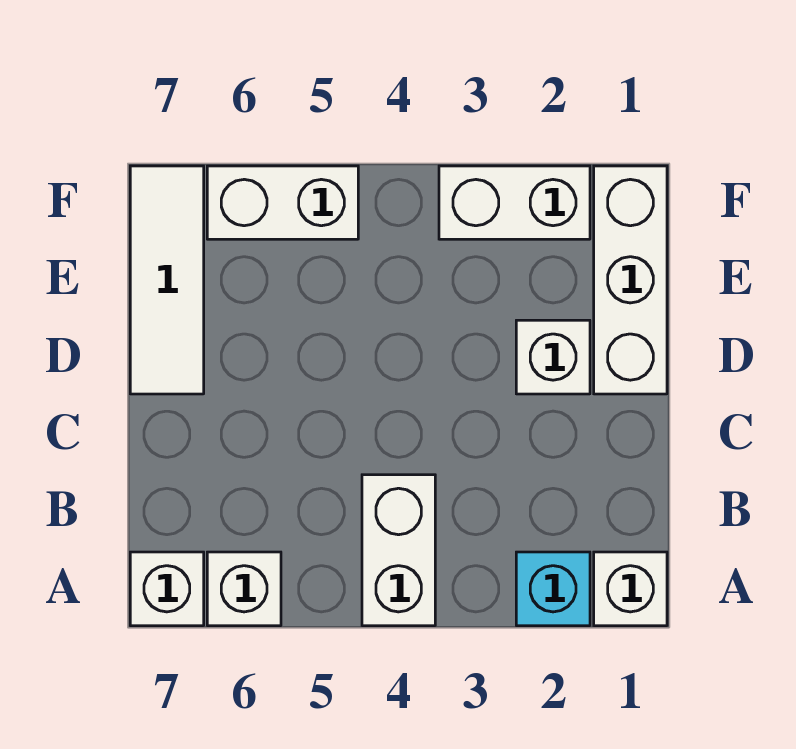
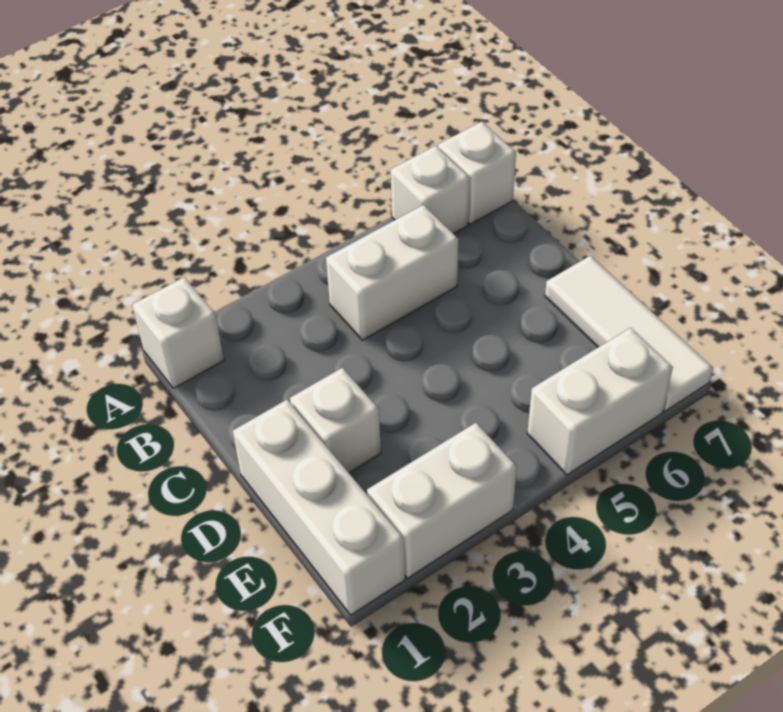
cyan 1x1 brick [516,552,590,626] -> none
white 1x2 brick [362,475,435,626] -> white 1x2 brick turned to [326,205,458,340]

